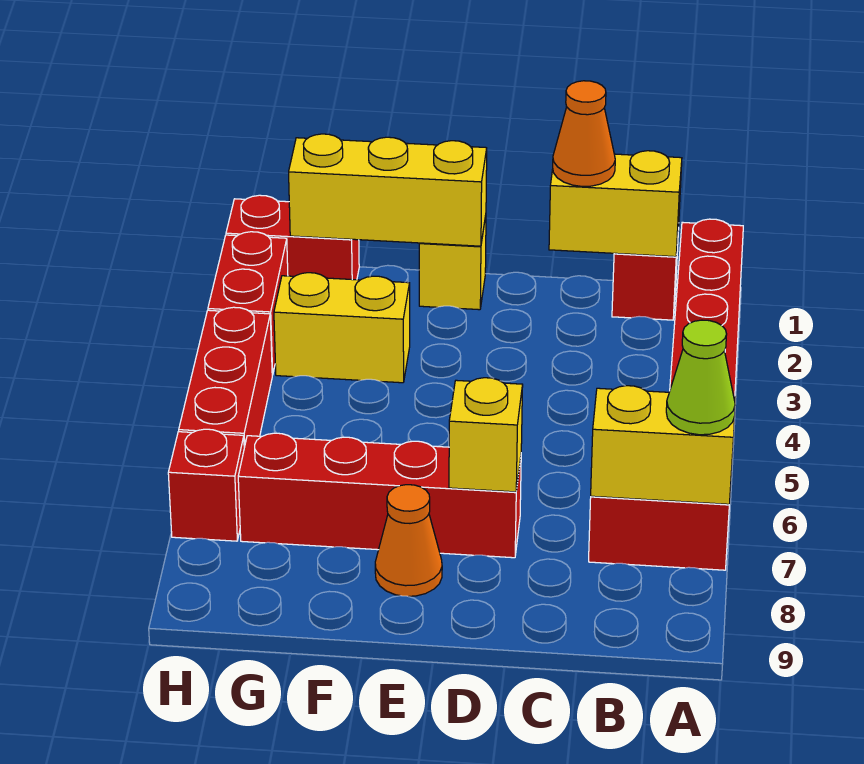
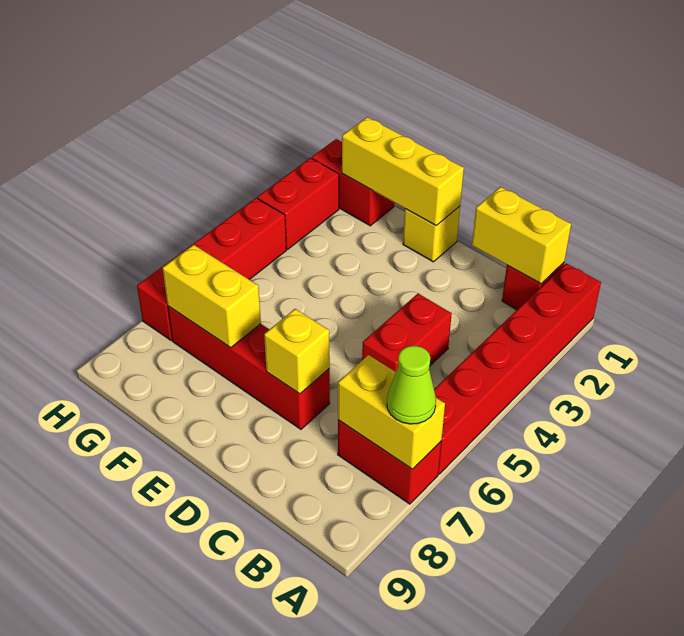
orange 1x1 cone [553,81,615,186] -> none
none -> red 1x2 brick [362,294,452,372]
orange 1x1 cone [375,485,442,596] -> none
yellow 1x2 brick [274,273,410,383] -> yellow 1x2 brick moved to [162,245,261,348]

